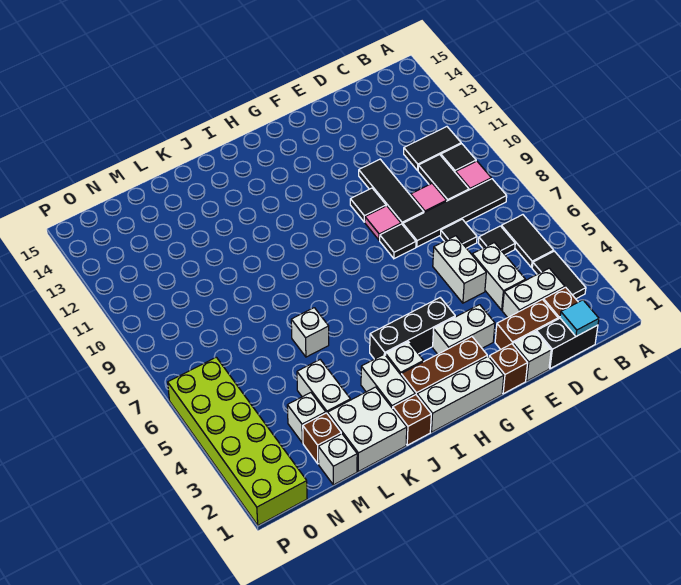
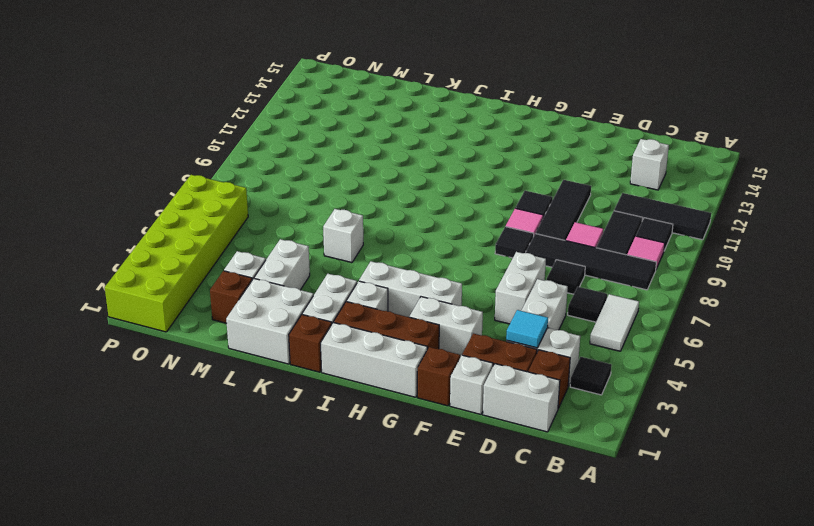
black 1x2 tile [532,251,586,299] -> black 1x1 tile [570,357,612,395]
black 1x2 tile [501,215,554,267] -> white 1x2 tile [590,294,639,351]
black 1x2 tile [404,127,461,170] -> black 1x3 tile [614,193,711,240]
black 1x2 brick [537,318,598,369] -> white 1x2 brick [483,364,560,432]
cyan 1x1 tile [560,300,599,336] -> cyan 1x1 tile moved to [506,310,548,348]
black 1x3 brick [370,298,455,359] -> white 1x3 brick [359,261,462,317]
white 1x1 brick [318,434,357,485] -> white 1x1 brick moved to [630,139,669,190]

